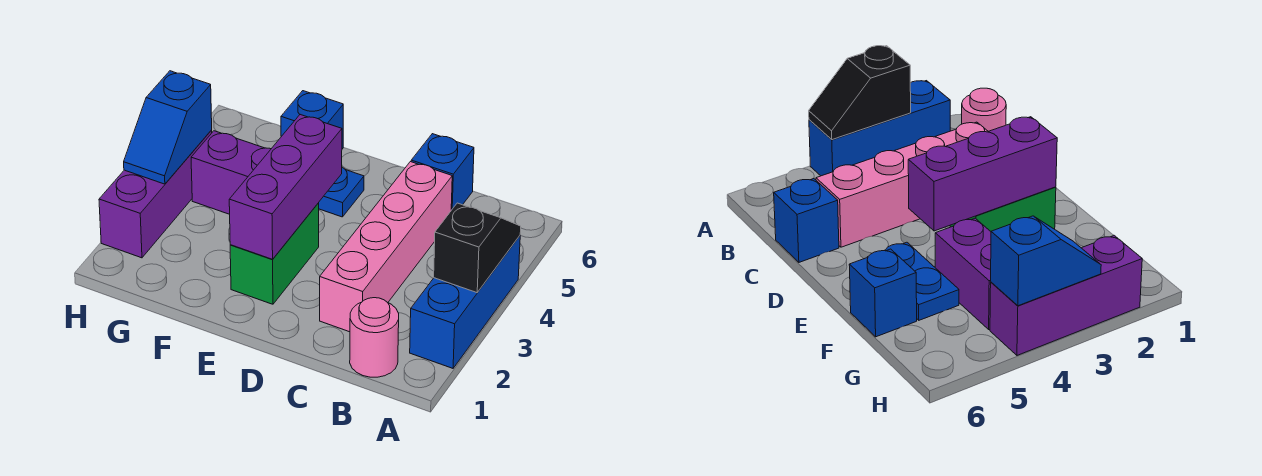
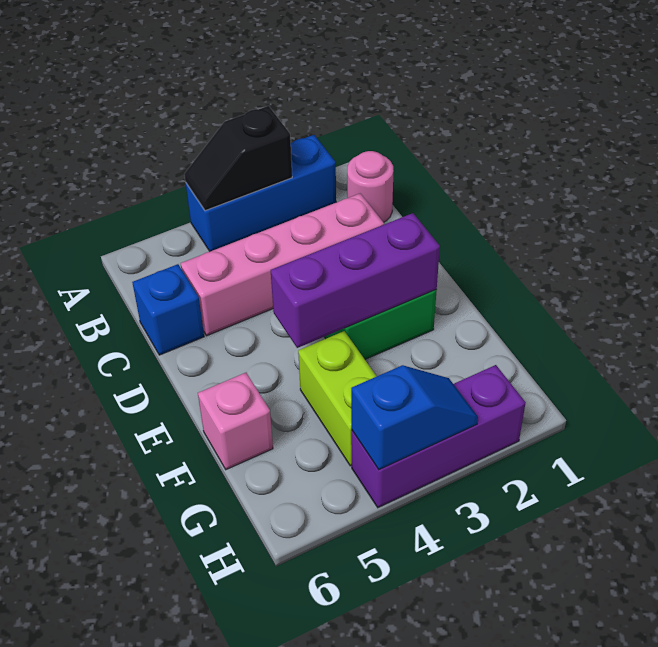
blue 1x2 plate [319,167,364,217] -> none
purple 1x2 brick [191,131,271,214] -> lime 1x2 brick [298,331,377,466]
blue 1x1 brick [281,91,343,149] -> pink 1x1 brick [198,373,273,470]

